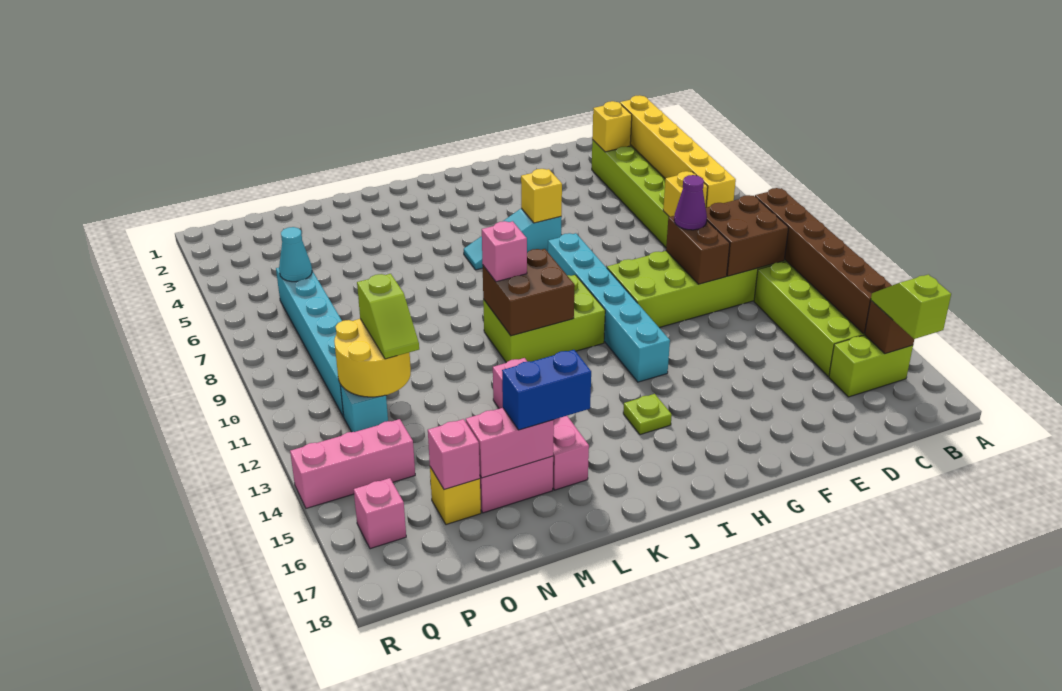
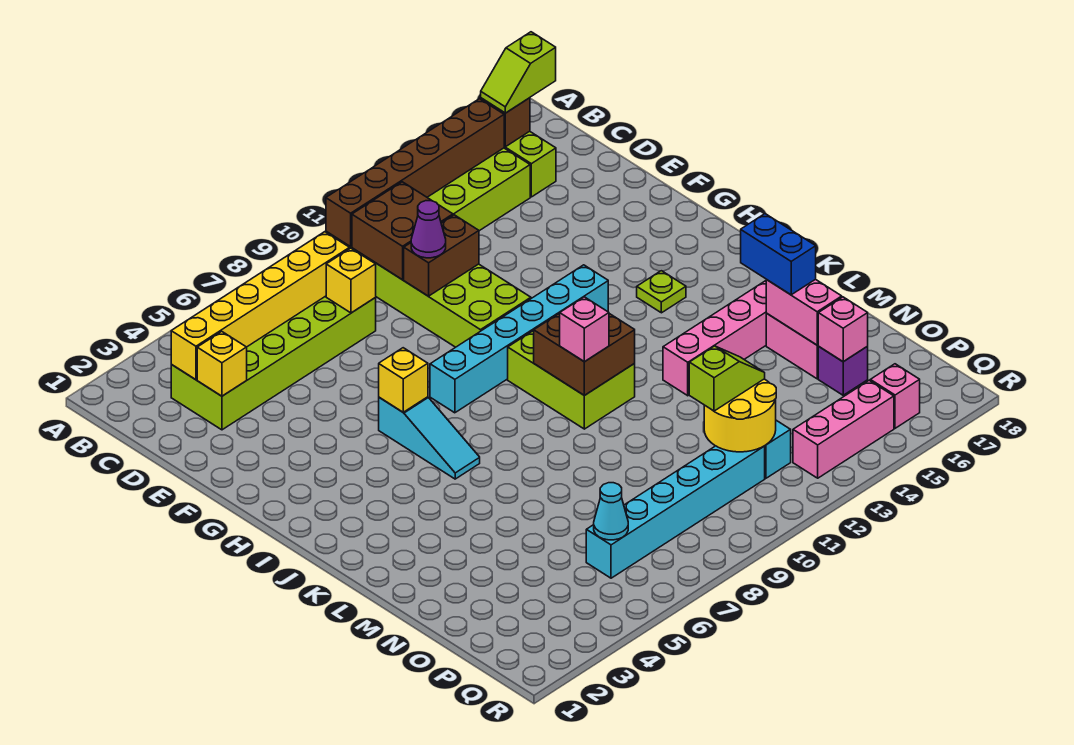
yellow 1x1 brick [430,467,481,525] -> purple 1x1 brick [818,346,868,395]
pink 1x3 brick [290,419,415,508] -> pink 1x3 brick turned to [793,380,894,478]

